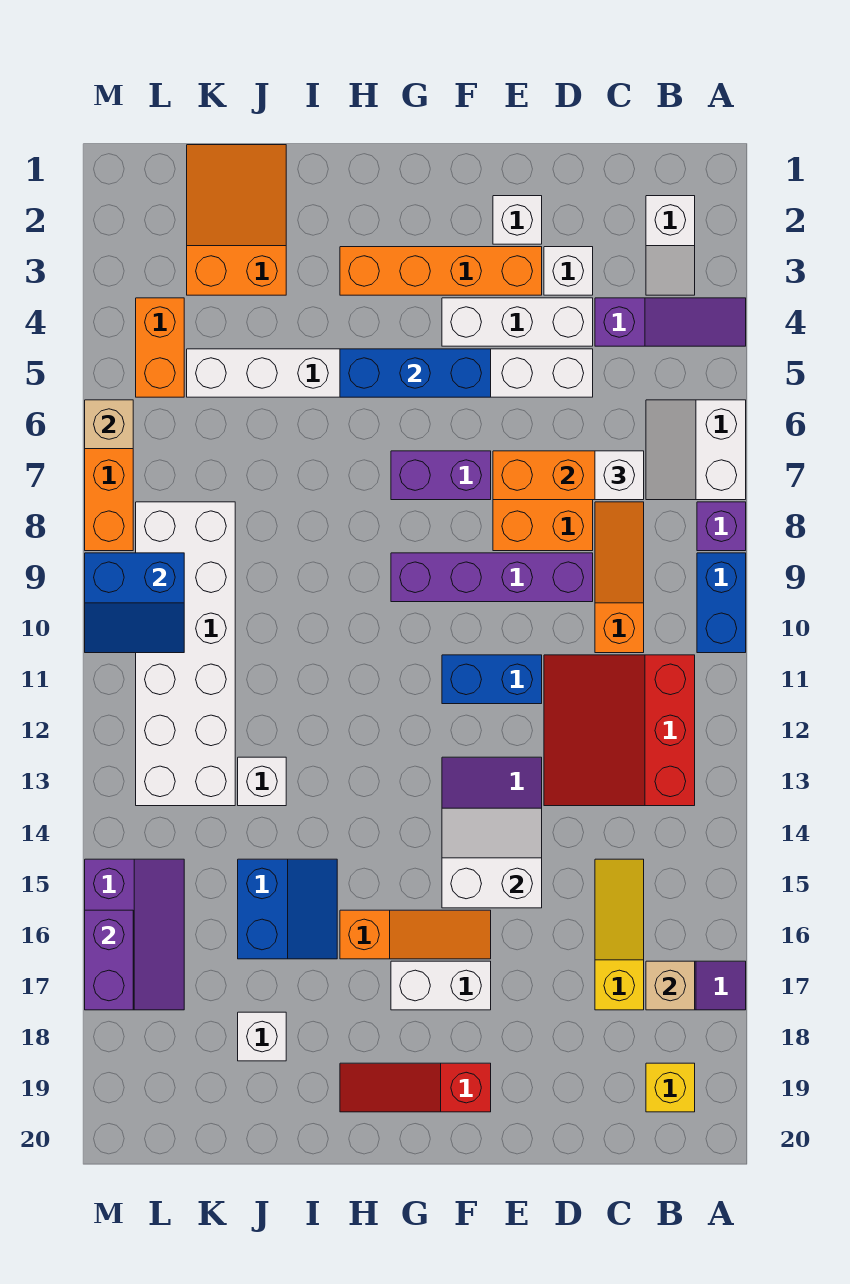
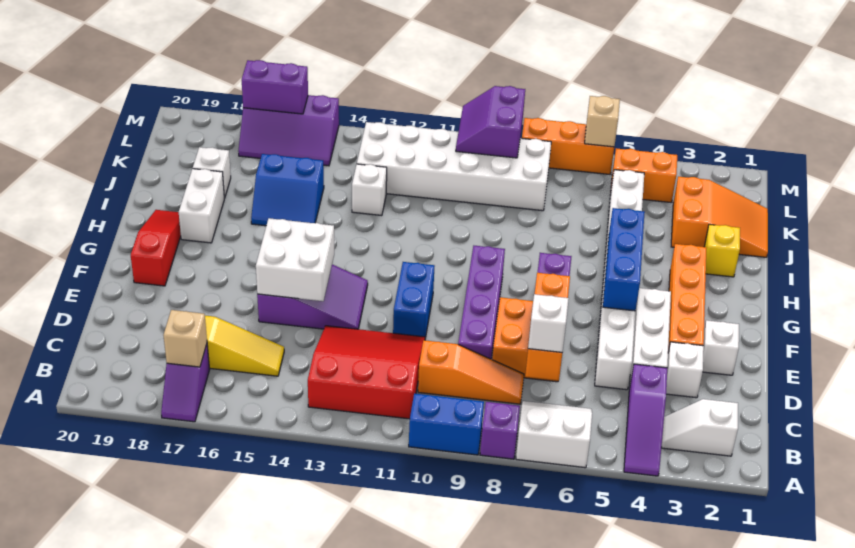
yellow 1x1 brick [646,1063,695,1112] -> yellow 1x1 brick moved to [704,224,740,277]
white 2x2 slope [442,808,542,908] -> white 2x2 brick [256,218,334,301]
orange 1x3 slope [340,910,491,959] -> none
white 1x2 brick [391,961,491,1010] -> white 1x2 brick moved to [179,169,224,243]
blue 2x2 slope [85,553,184,653] -> purple 2x2 slope [456,86,525,158]

